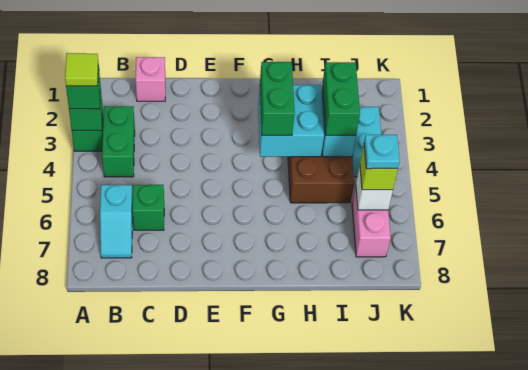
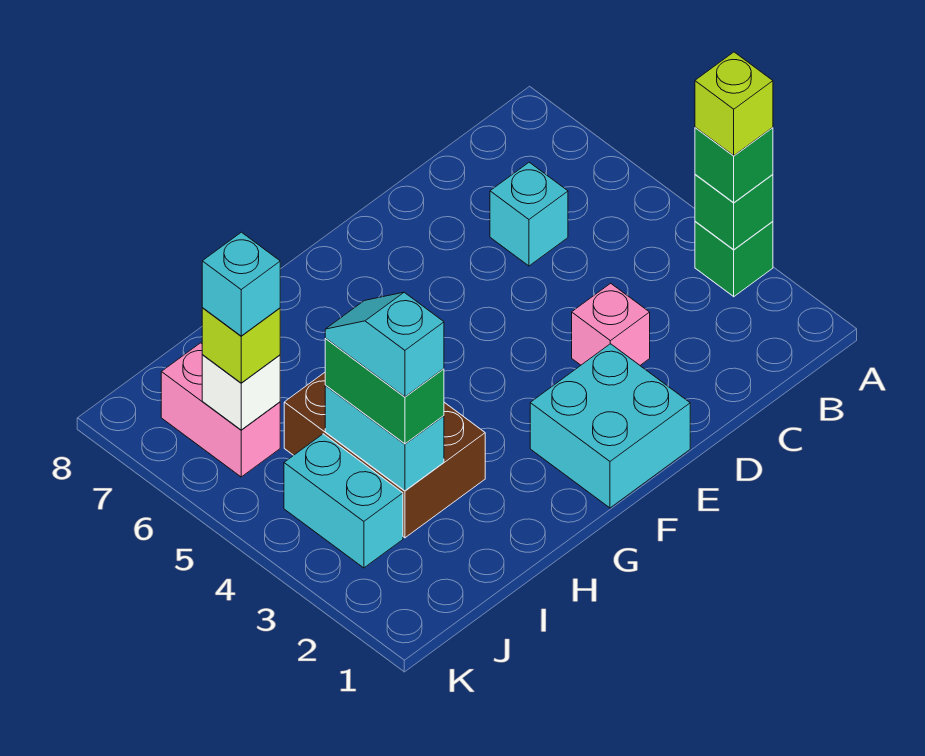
lime 1x1 tile [65,53,98,86] -> lime 1x1 brick [695,52,773,156]
green 1x2 brick [102,106,135,177] -> none
cyan 1x2 slope [100,185,133,258] -> cyan 1x2 slope moved to [325,292,444,397]
pink 1x1 brick [136,57,165,101] -> pink 1x1 brick moved to [572,283,650,365]
green 1x1 brick [133,185,164,230] -> cyan 1x1 brick [490,162,568,266]
cyan 2x2 brick [258,85,324,157] -> cyan 2x2 brick moved to [530,344,690,508]
green 1x2 brick [260,62,295,135] -> none
cyan 1x1 plate [364,135,400,169] -> cyan 1x1 brick [202,232,280,336]

